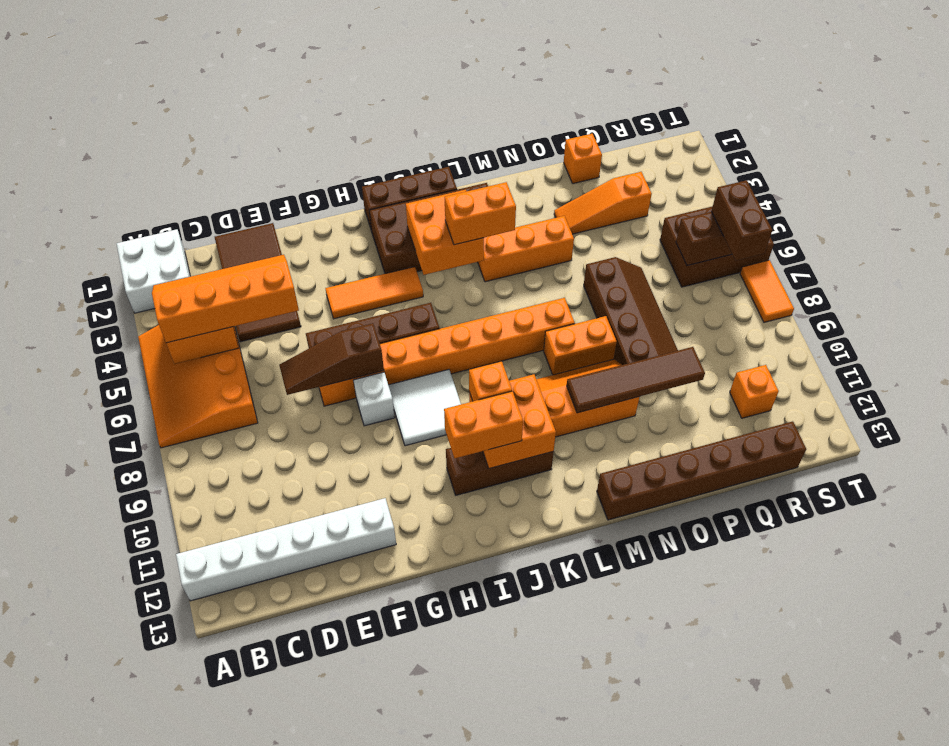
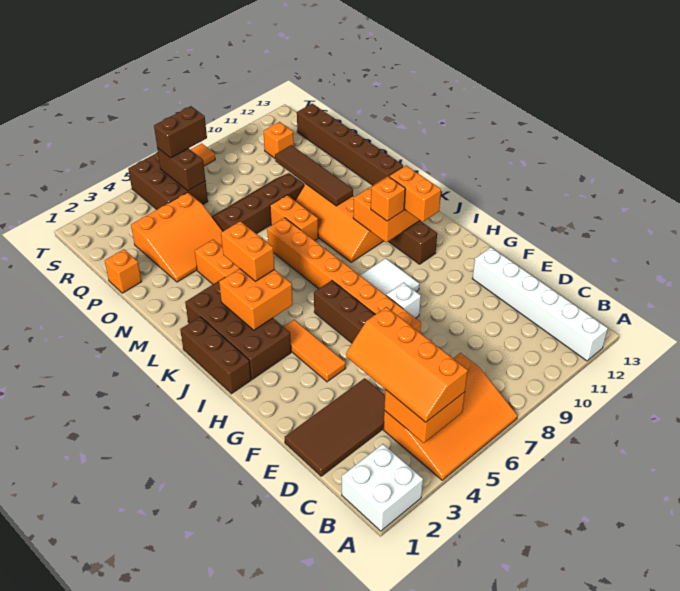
brown 1x3 slope [279,323,384,395] -> none
orange 1x3 slope [554,172,652,234] -> orange 3x3 slope [131,192,223,282]

